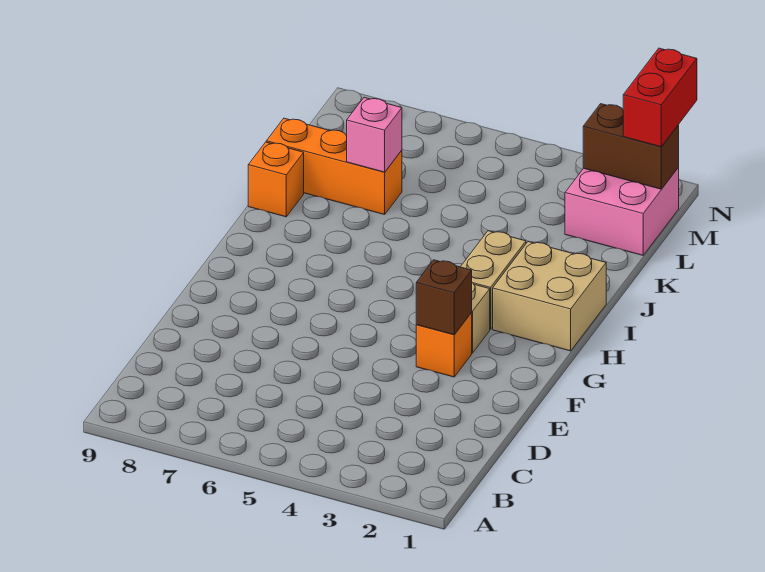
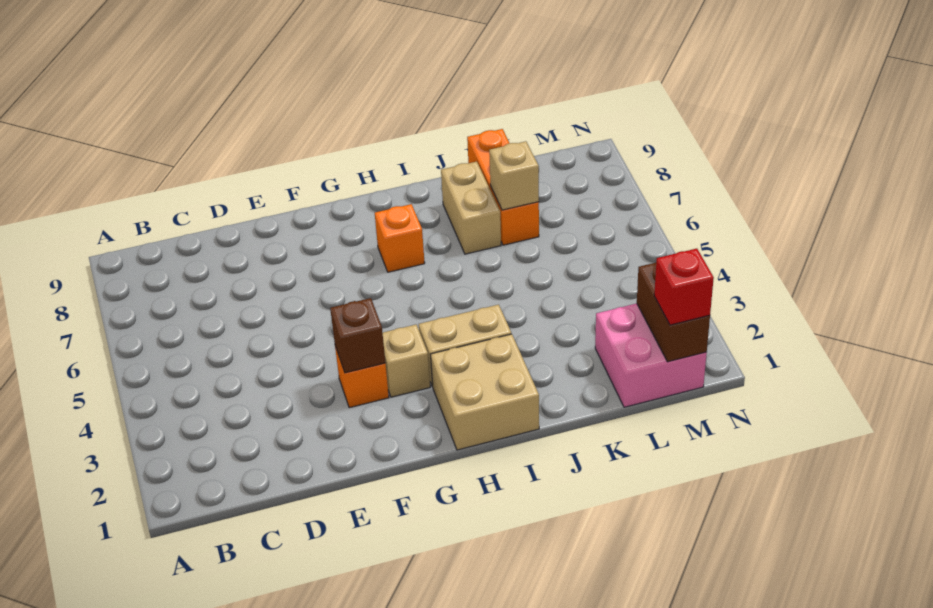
none -> tan 1x2 brick [441,162,501,254]
orange 1x1 brick [248,142,304,217] -> orange 1x1 brick moved to [375,204,425,272]
pink 1x1 brick [347,97,402,172] -> tan 1x1 brick [489,141,539,210]
red 1x2 brick [623,48,697,147] -> red 1x1 brick [654,249,714,325]

